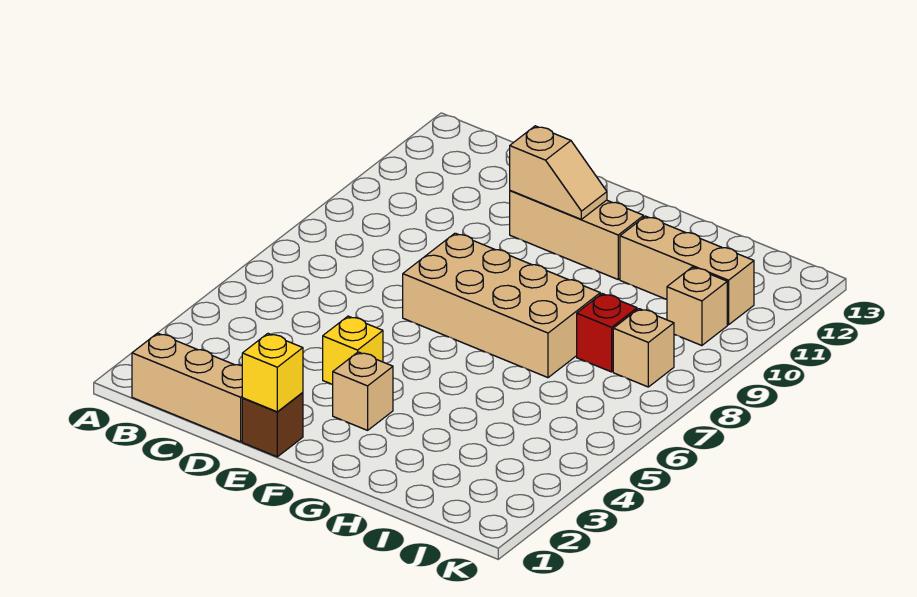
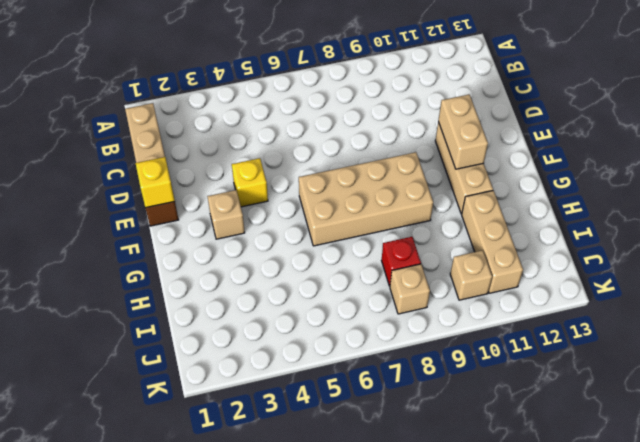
tan 2x4 brick [403,233,600,378] -> tan 2x4 brick turned to [299,152,433,246]
tan 1x2 slope [510,126,607,219] -> tan 1x2 brick [438,95,488,169]

